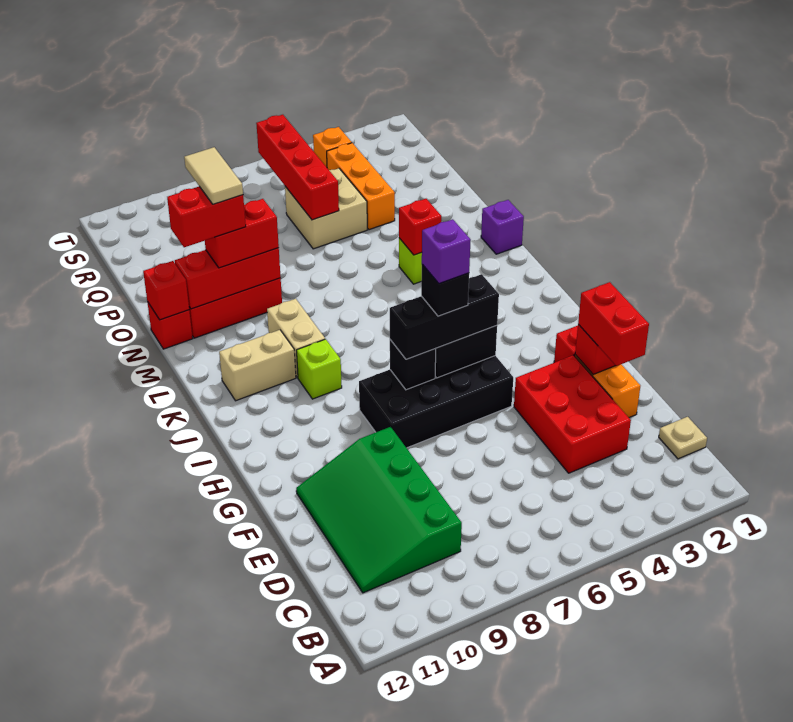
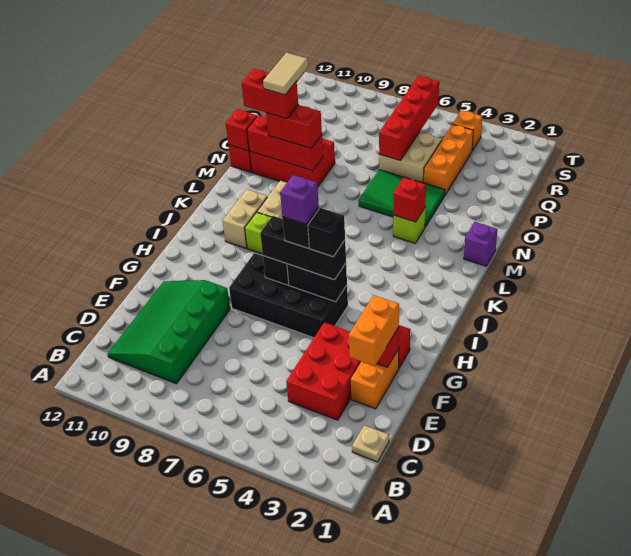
red 1x2 brick [578,282,649,366] -> orange 1x2 brick [349,295,399,366]
none -> black 1x1 brick [308,208,345,257]
tan 1x2 brick [219,330,296,401] -> tan 1x2 brick turned to [223,189,267,248]
none -> green 2x3 tile [359,170,445,227]

